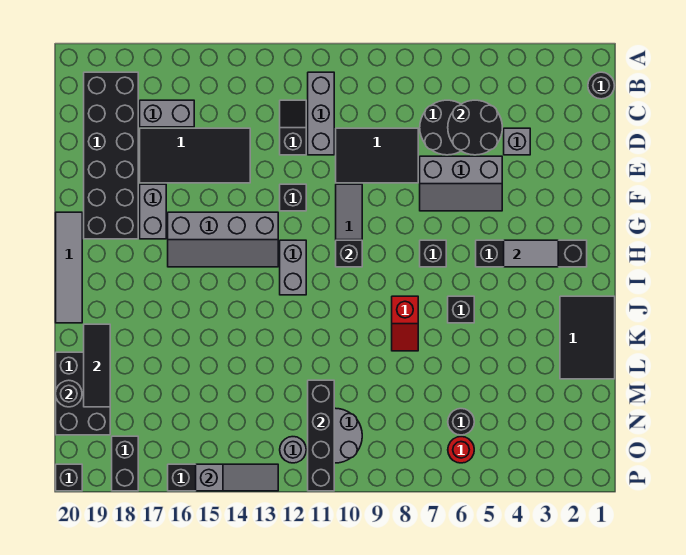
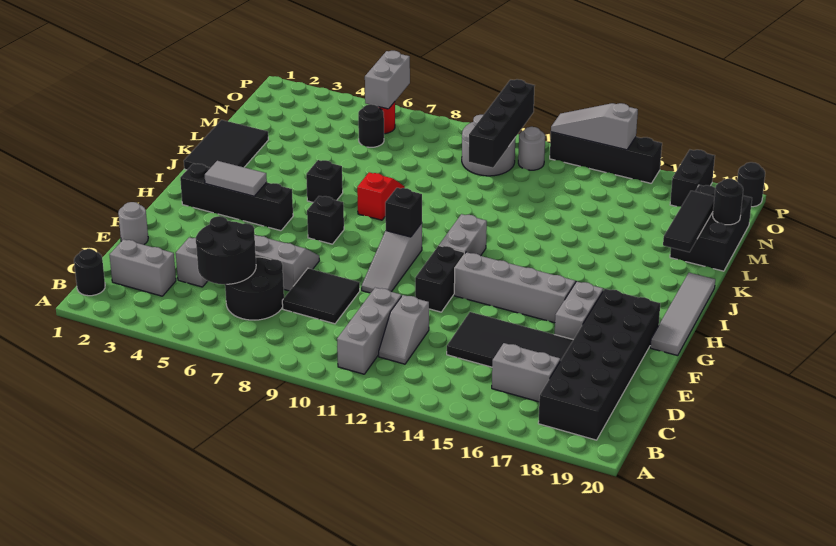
none -> grey 1x2 brick [110,239,176,296]
black 1x2 slope [280,100,306,155] -> grey 1x2 slope [379,295,429,364]
black 2x3 tile [336,128,418,183] -> black 2x2 tile [282,268,360,324]
none -> grey 1x1 round brick [118,202,148,245]
black 1x1 brick [280,184,306,211] -> black 1x2 brick [415,246,464,312]
none -> grey 1x2 brick [365,51,410,109]
black 1x1 brick [56,464,82,491] -> black 1x1 round brick [737,162,765,207]

